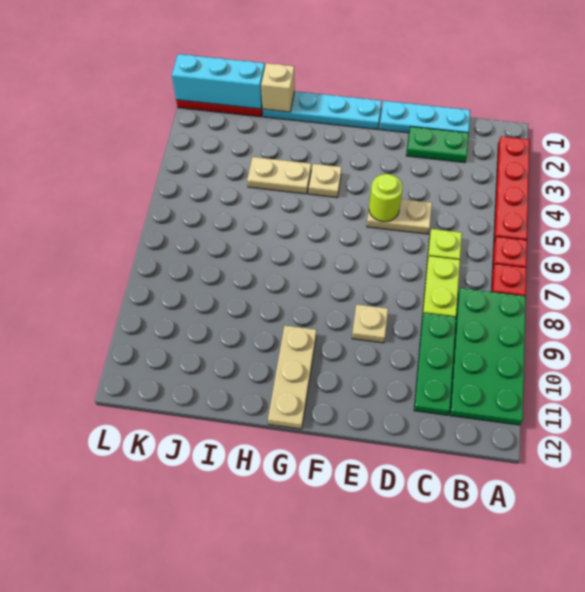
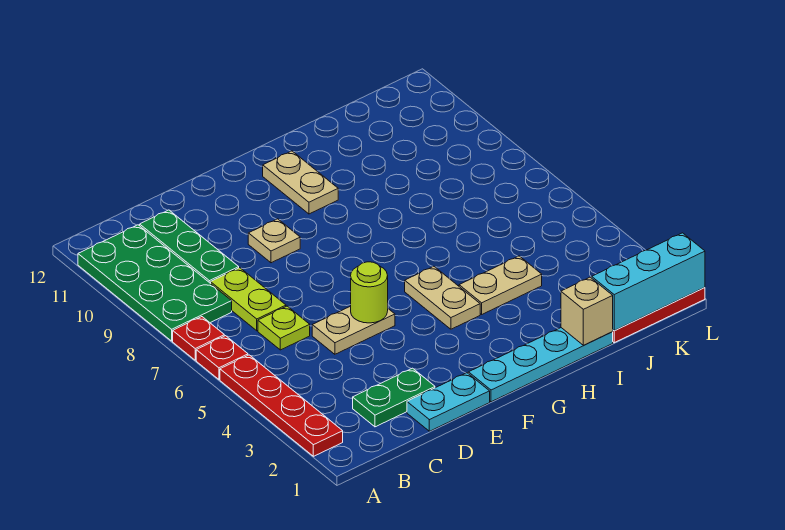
cyan 1x3 plate [380,101,470,133] -> cyan 1x2 plate [407,373,490,431]
tan 1x1 plate [309,164,342,197] -> tan 1x2 plate [405,266,480,329]
tan 1x3 plate [268,326,317,429] -> tan 1x2 plate [263,151,338,214]

